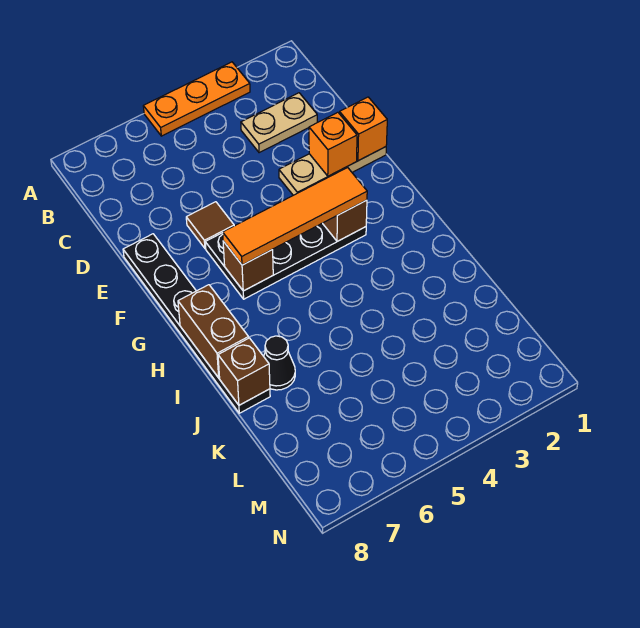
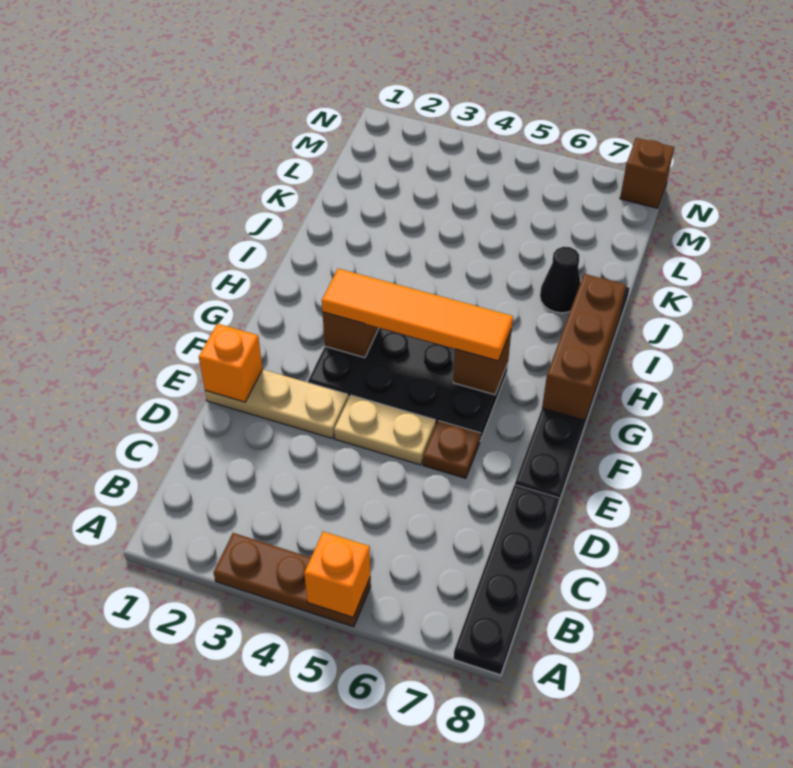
orange 1x3 plate [143,62,250,136] -> brown 1x3 plate [214,533,371,627]
none -> black 1x4 plate [454,485,559,675]
tan 1x2 plate [241,93,317,153] -> tan 1x2 plate moved to [334,395,436,465]
orange 1x1 brick [309,112,357,176] -> orange 1x1 brick moved to [304,532,370,617]
brown 1x1 tile [186,202,234,248] -> brown 1x1 plate [423,421,480,478]
brown 1x2 brick [178,285,249,378] -> brown 1x3 brick [542,274,626,420]
brown 1x1 brick [218,338,270,405] -> brown 1x1 brick moved to [620,138,674,208]

